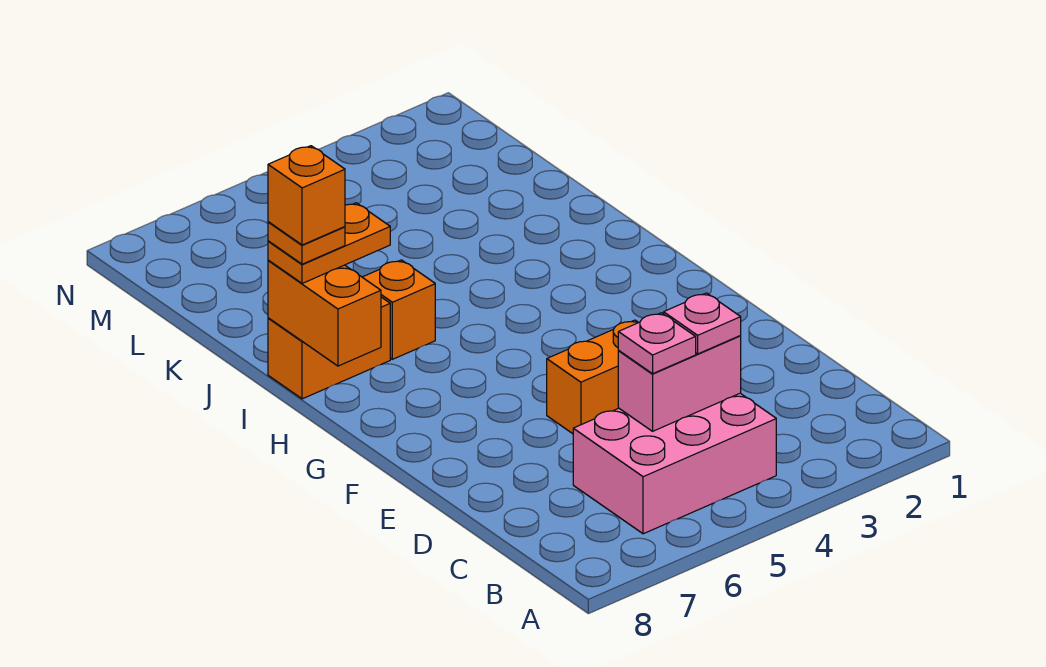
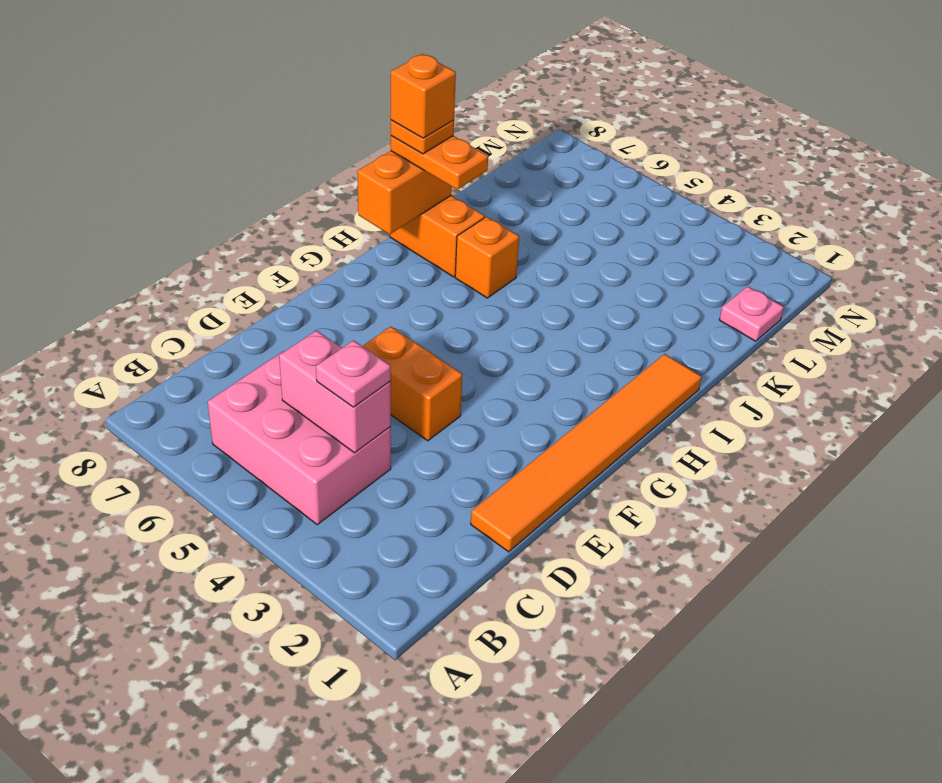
pink 1x1 plate [618,313,696,374] -> pink 1x1 plate moved to [719,286,784,341]
none -> orange 1x6 tile [471,354,702,552]

